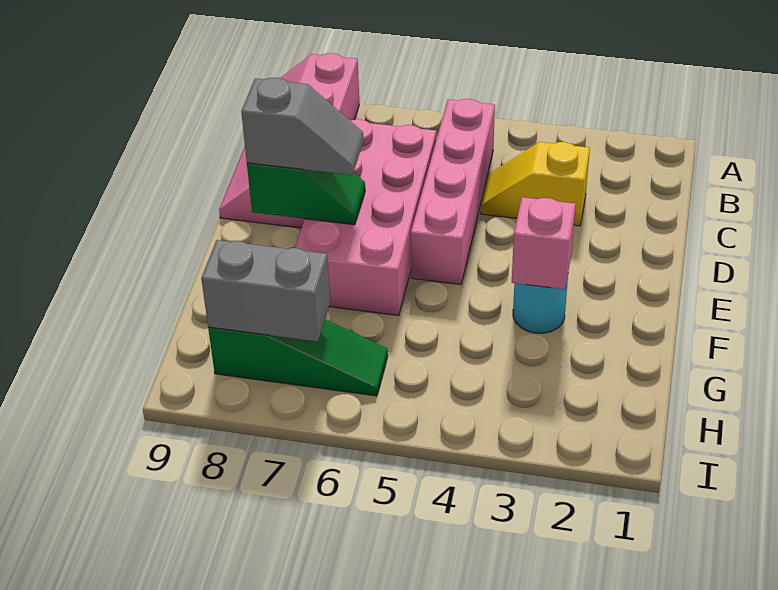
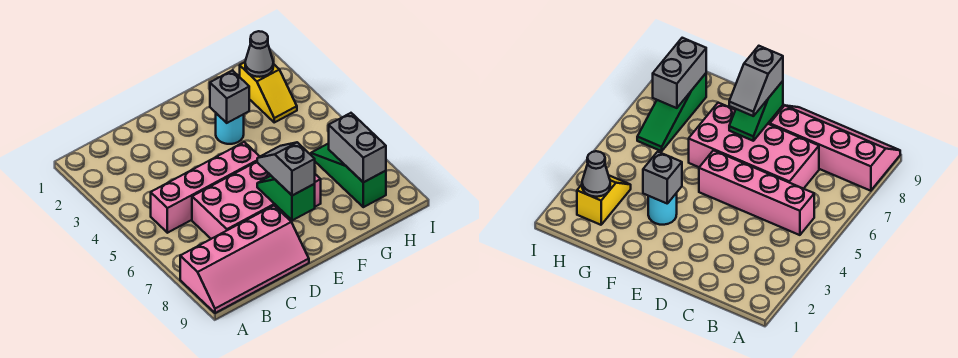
yellow 1x2 slope [481,142,590,226] -> yellow 1x2 slope moved to [240,62,297,122]
pink 1x1 brick [512,197,576,289] -> grey 1x1 brick [210,70,249,123]
none -> grey 1x1 cone [245,31,273,77]

